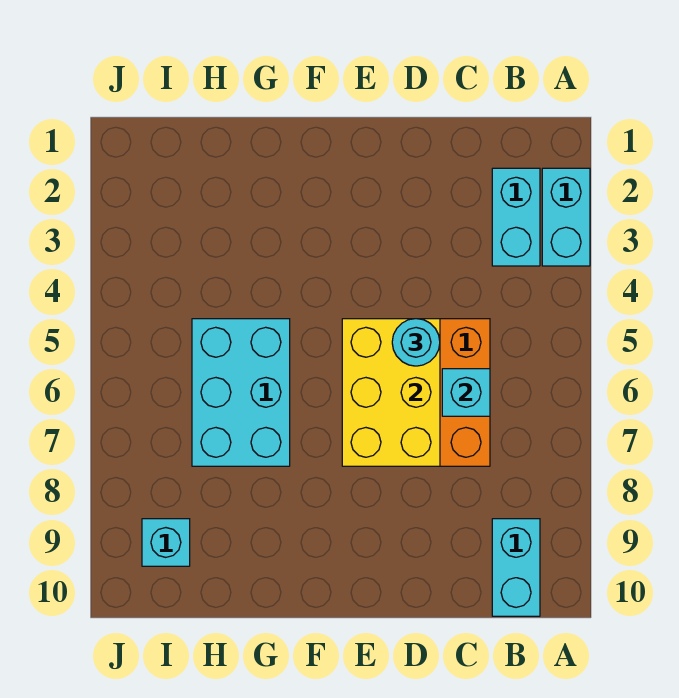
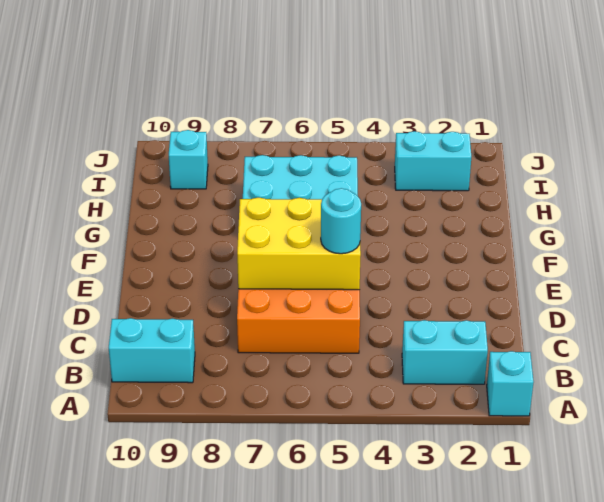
cyan 1x2 brick [542,168,590,266] -> cyan 1x2 brick moved to [395,131,471,191]
cyan 1x1 brick [442,369,490,416] -> cyan 1x1 brick moved to [487,351,534,416]

